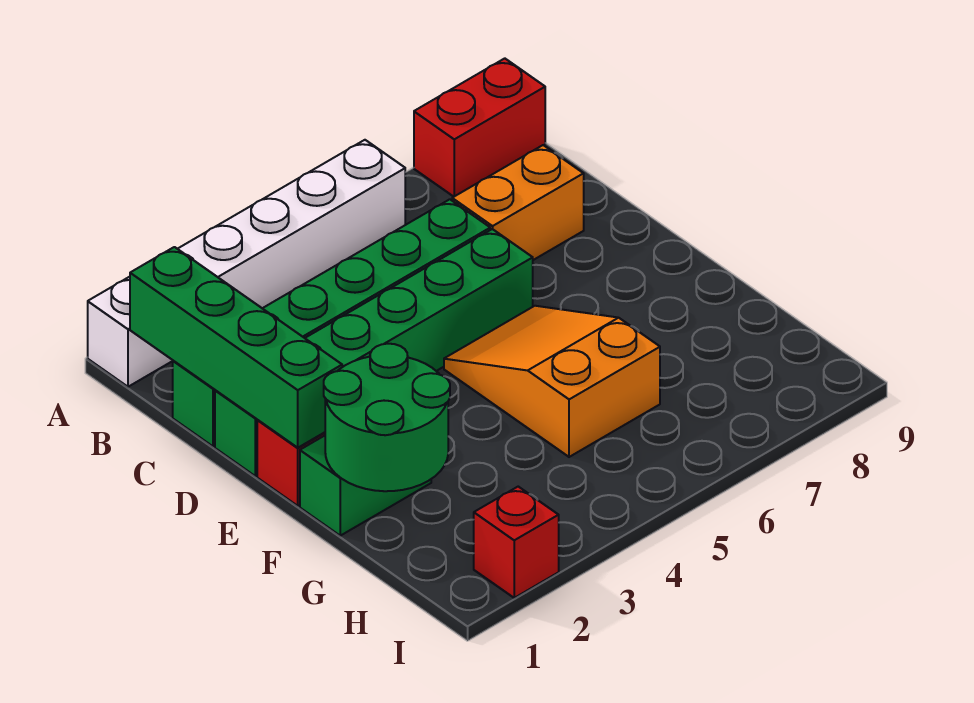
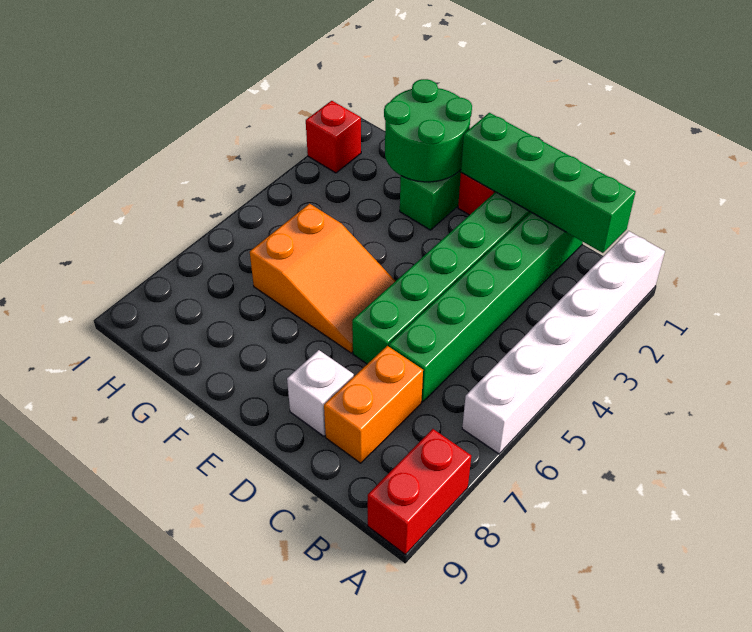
none -> white 1x1 brick [287,350,354,436]

